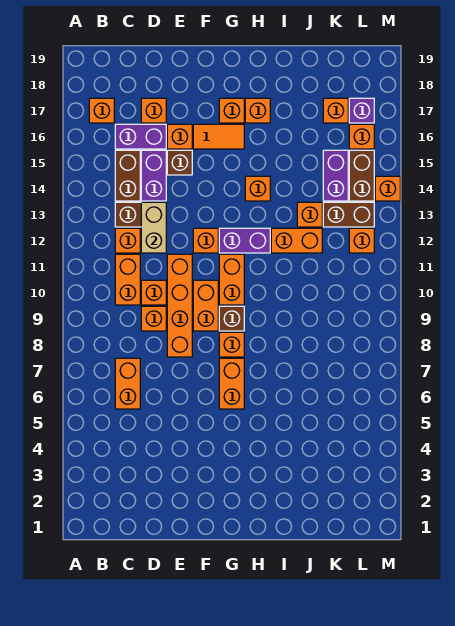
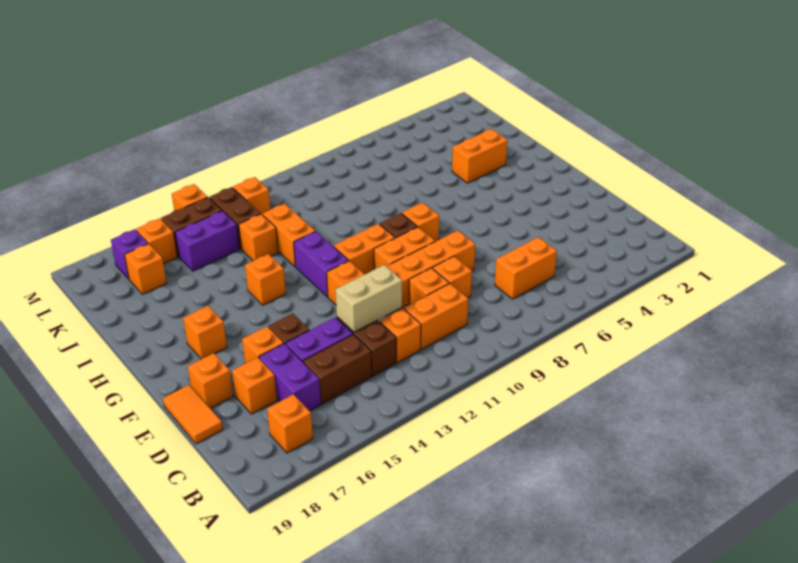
orange 1x2 tile [193,124,244,149] -> orange 1x2 tile moved to [163,385,223,444]
orange 1x2 brick [219,358,244,409] -> orange 1x2 brick moved to [452,129,507,183]
orange 1x1 brick [245,98,270,123] -> orange 1x1 brick moved to [188,353,233,408]

